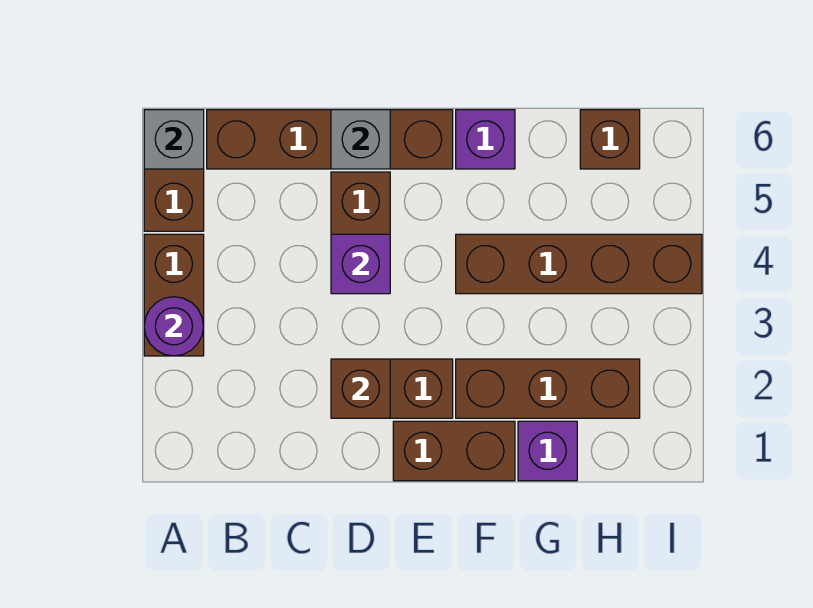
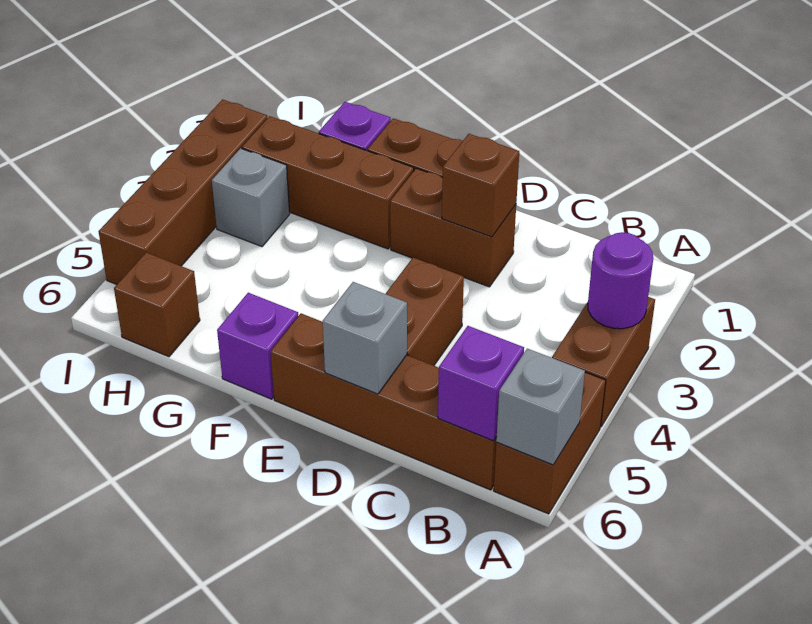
purple 1x1 brick [331,234,390,294] -> purple 1x1 brick moved to [438,326,524,441]
brown 1x4 brick [456,234,702,294] -> brown 1x4 brick turned to [99,100,267,285]
none -> grey 1x1 brick [212,148,290,247]

